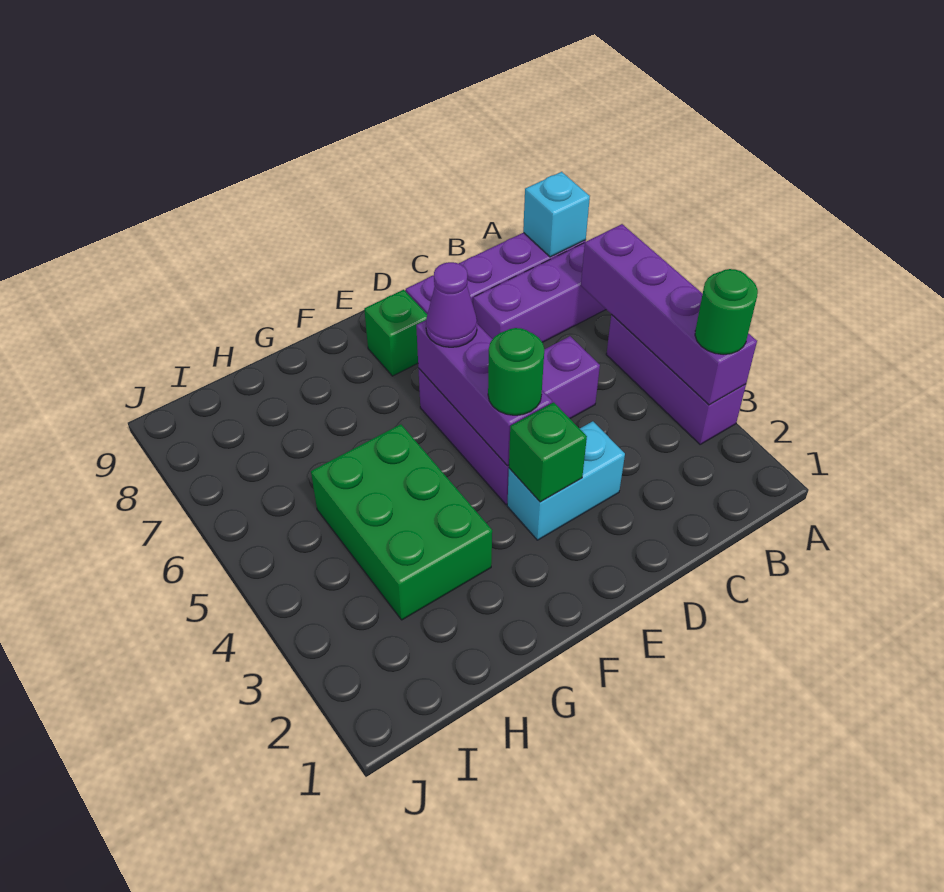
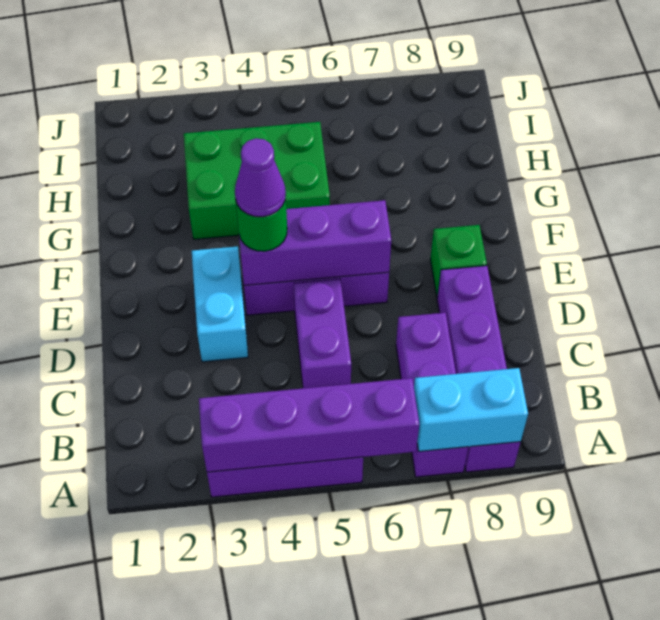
green 1x1 round brick [695,269,758,355] -> none
cyan 1x1 brick [523,172,590,257] -> cyan 1x2 brick [414,368,528,451]
green 1x1 brick [509,402,587,502] -> none
purple 1x1 cone [426,262,477,347] -> purple 1x1 cone moved to [235,138,286,217]

